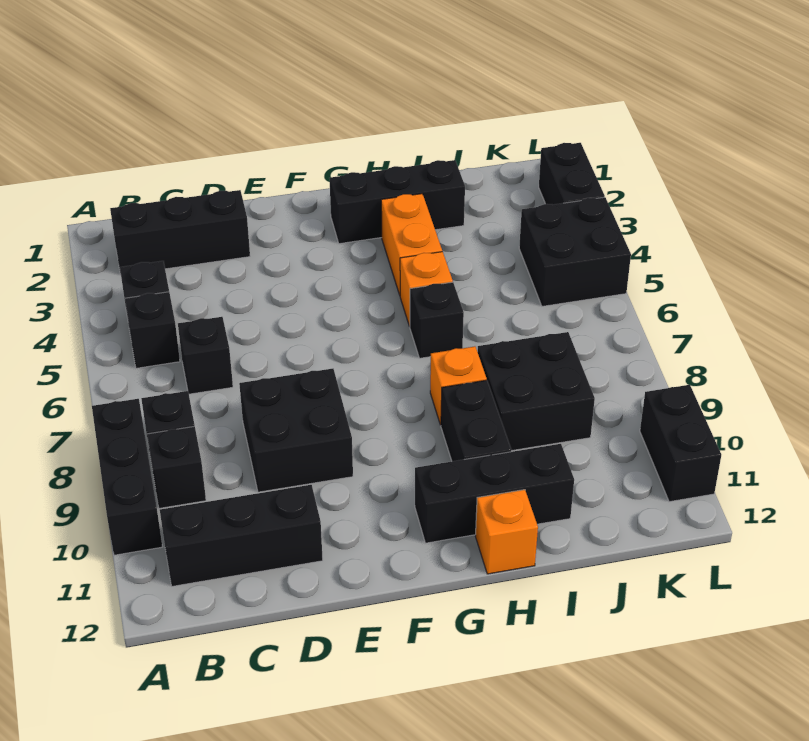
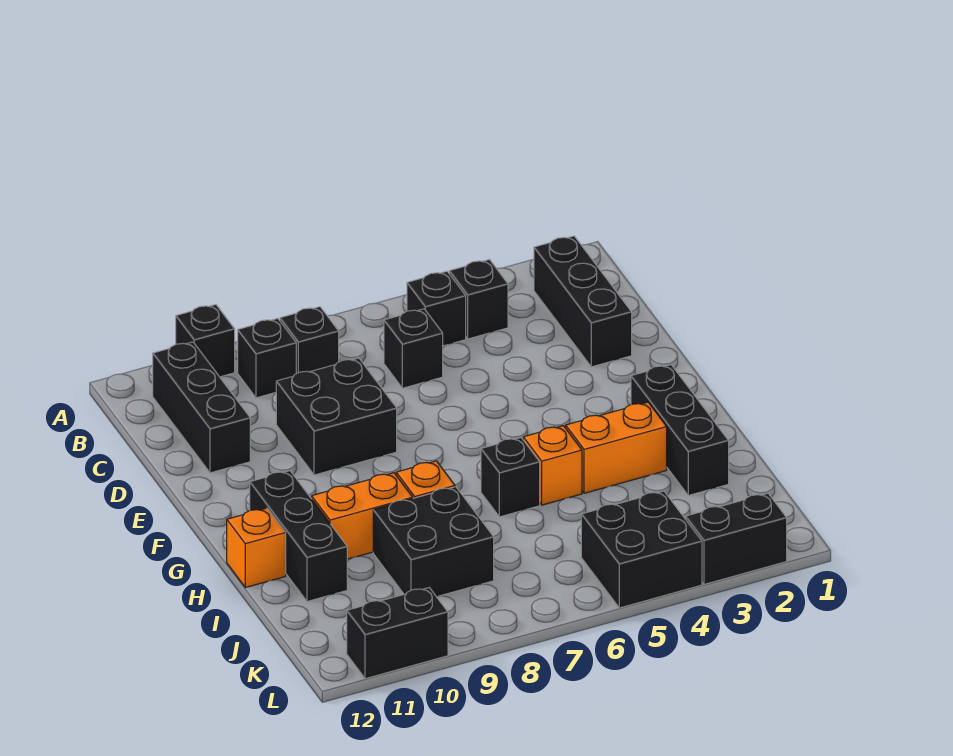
black 1x3 brick [92,399,162,555] -> black 1x1 brick [176,305,235,377]
black 1x2 brick [441,380,511,461] -> orange 1x2 brick [312,473,413,559]

